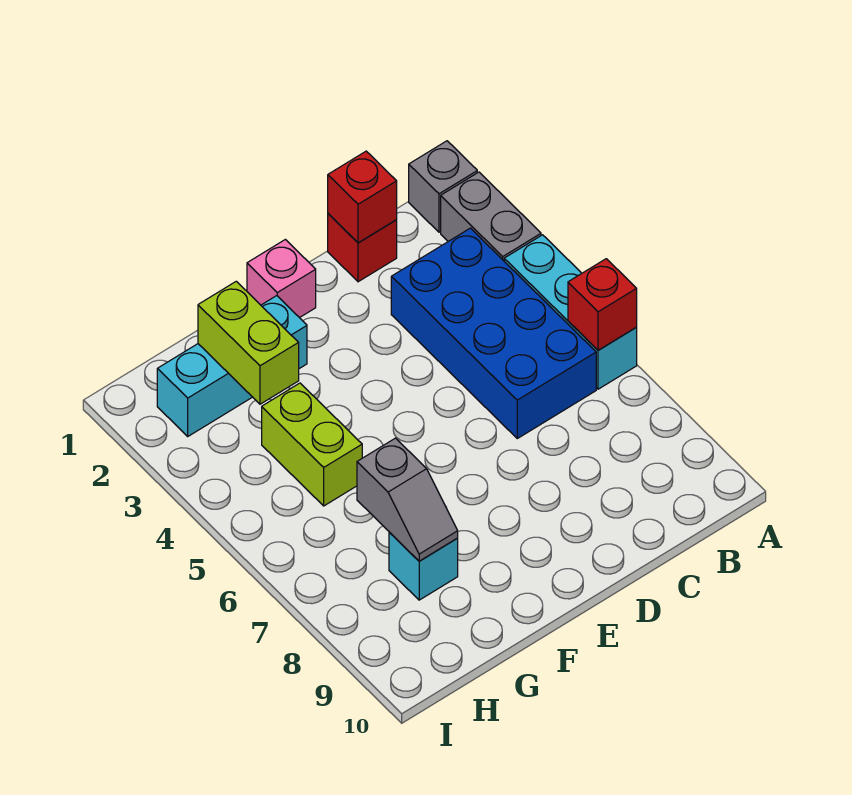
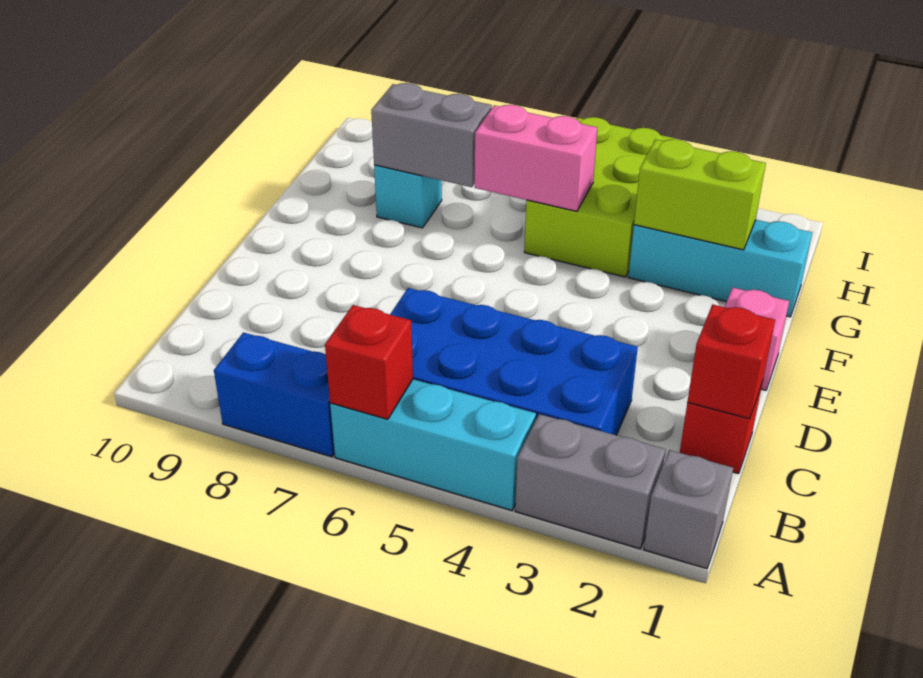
none -> blue 1x2 brick [214,332,335,457]
cyan 1x3 brick [157,296,307,436] -> cyan 1x3 brick turned to [628,220,812,317]
lime 1x2 brick [262,383,362,506] -> lime 2x3 brick [524,117,675,277]
none -> pink 1x2 brick [475,105,597,211]
grey 1x2 slope [357,438,458,561] -> grey 1x2 brick [371,83,492,187]

